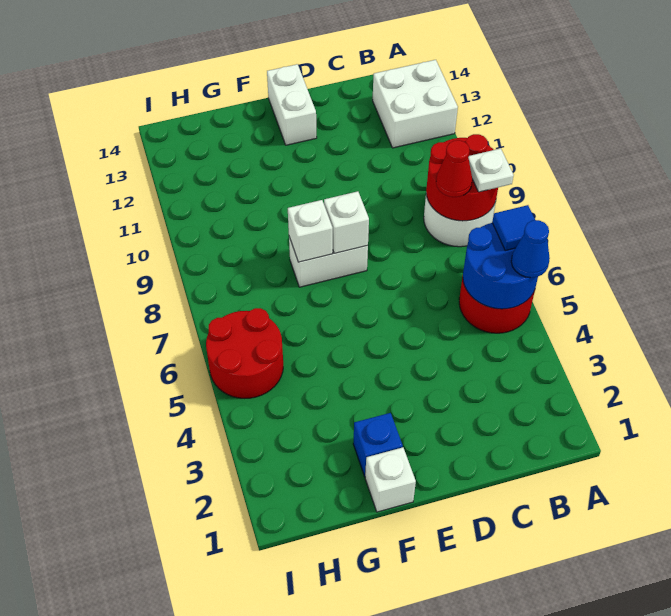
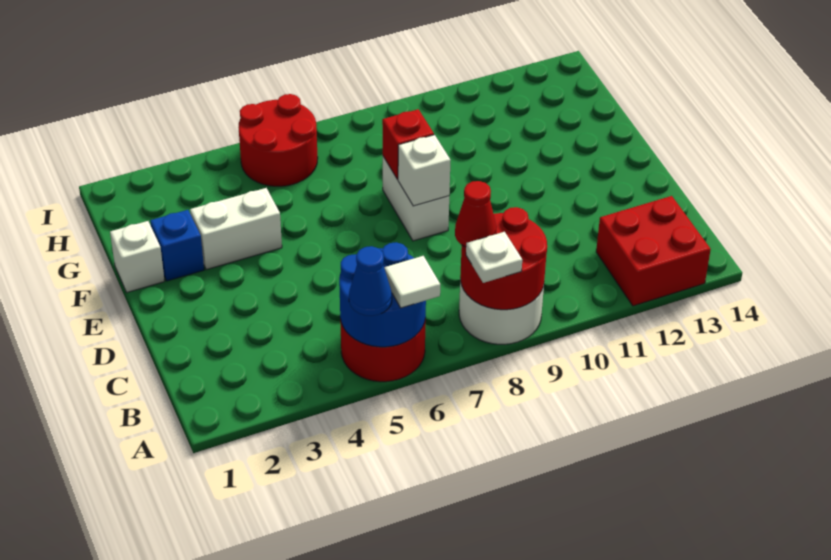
blue 1x1 tile [492,205,535,251] -> white 1x1 tile [384,256,440,308]
white 2x2 brick [373,60,458,148] -> red 2x2 brick [596,196,711,306]
white 1x2 brick [267,64,317,145] -> white 1x2 brick moved to [190,188,282,270]
white 1x1 brick [288,200,333,262] -> red 1x1 brick [382,109,434,179]

